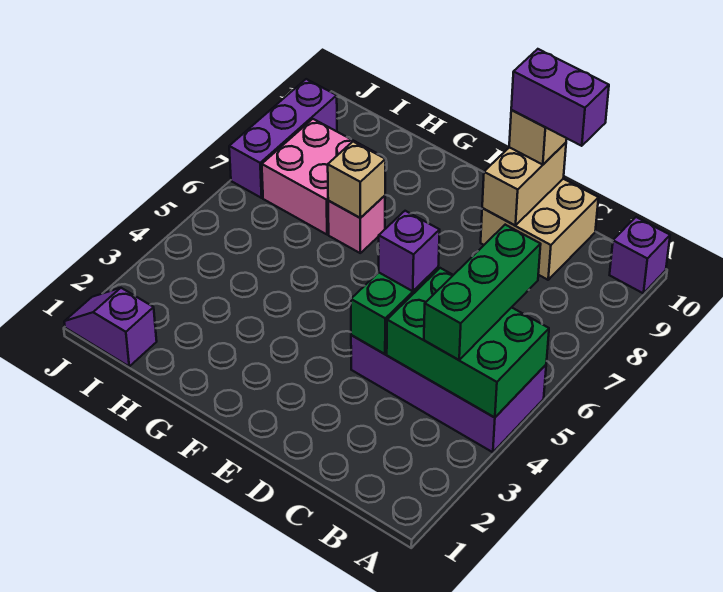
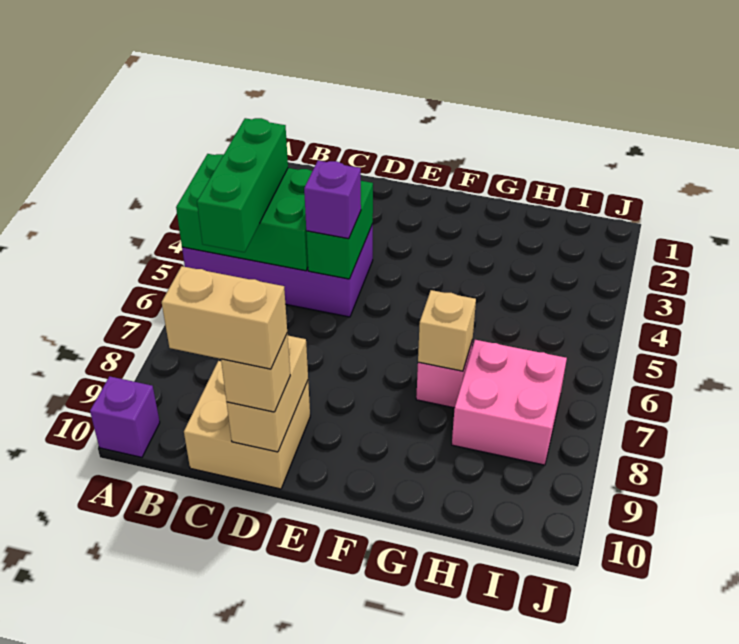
purple 1x2 brick [511,49,609,146] -> tan 1x2 brick [162,266,287,369]
purple 1x2 slope [64,288,157,366] -> none
purple 1x3 brick [229,79,337,198] -> none

